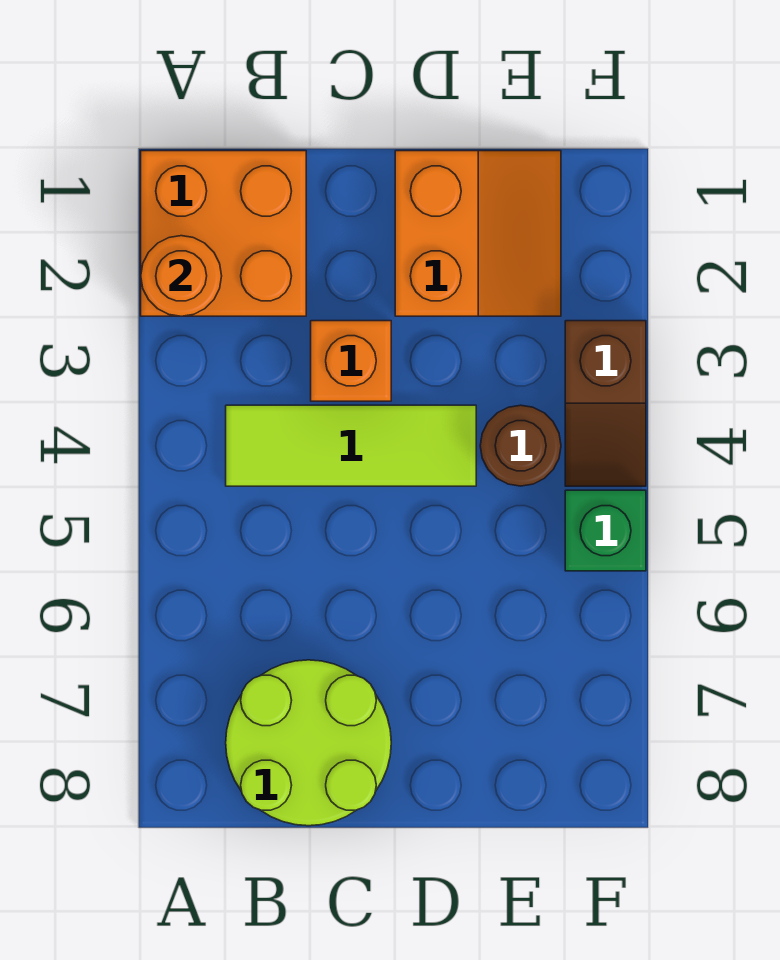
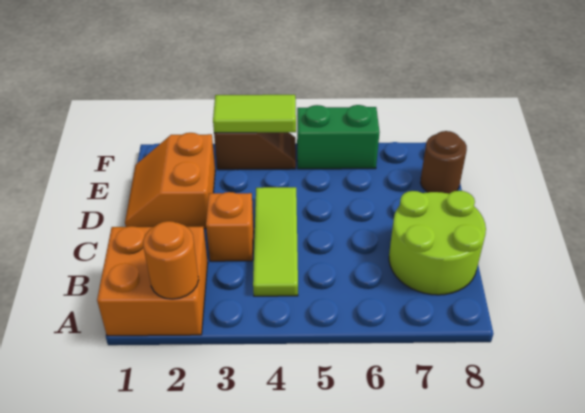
orange 2x2 slope [395,151,561,316] -> orange 2x2 slope turned to [125,133,215,229]
brown 1x1 round brick [480,405,561,486] -> brown 1x1 round brick moved to [420,131,467,194]
none -> lime 1x2 tile [213,95,296,133]
green 1x1 brick [565,490,646,571] -> green 1x2 brick [297,105,380,169]

